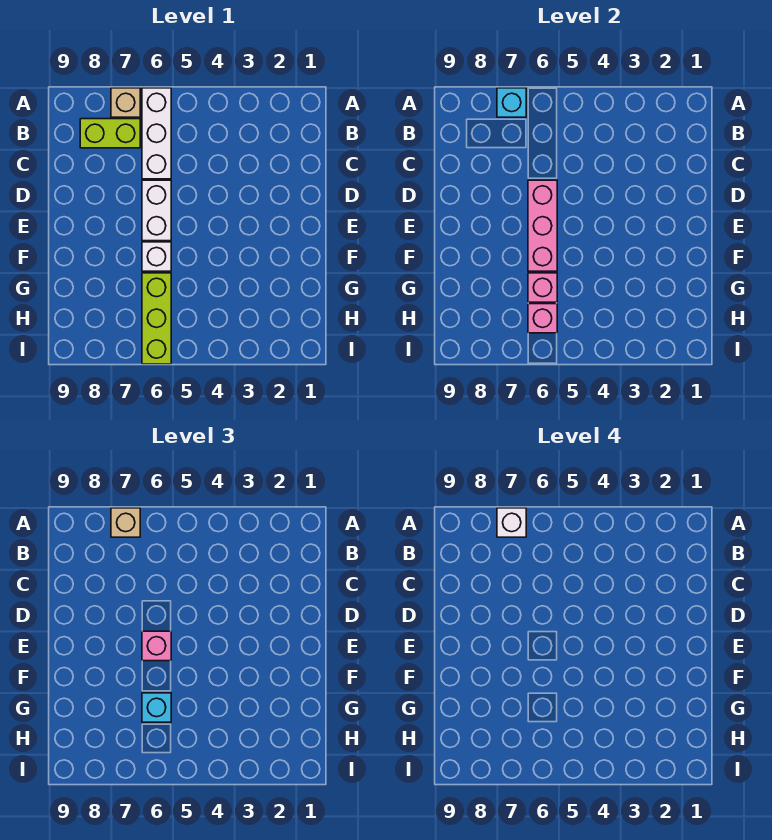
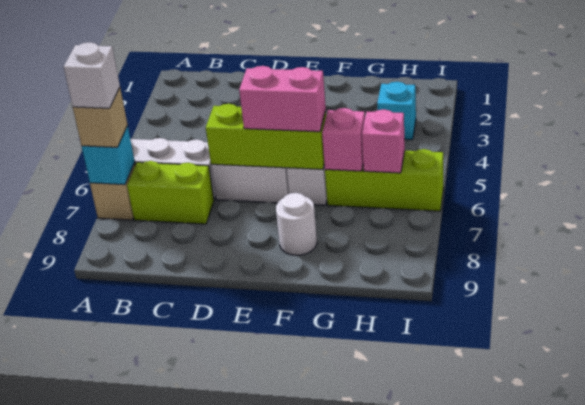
lime 1x2 brick [80,119,140,148] -> lime 1x2 brick turned to [127,161,214,224]
pink 1x3 brick [528,180,557,271] -> lime 1x3 brick [206,104,326,169]
pink 1x1 brick [142,631,171,661] -> pink 1x2 brick [239,66,326,132]
none -> white 1x1 round brick [276,193,317,255]
cyan 1x1 brick [142,693,171,722] -> cyan 1x1 brick moved to [377,82,416,140]

